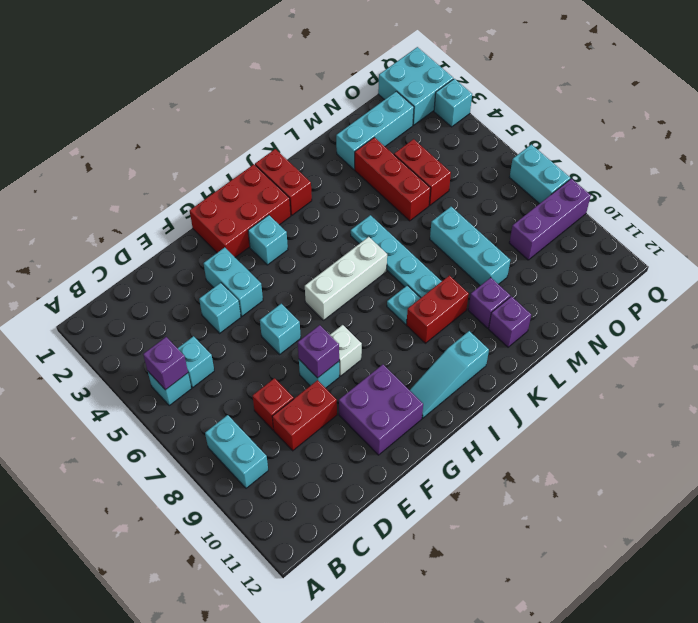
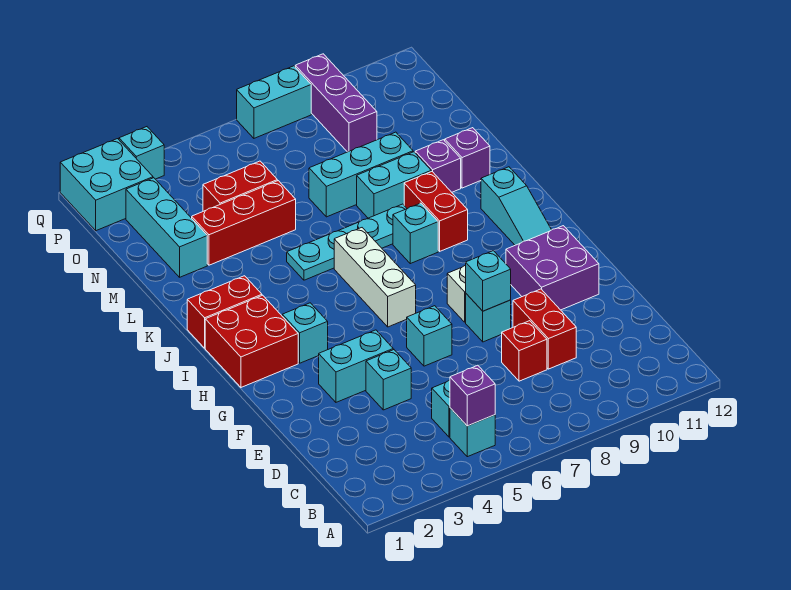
cyan 1x2 brick [205,415,268,488] -> cyan 1x2 brick moved to [357,152,431,218]
purple 1x1 brick [298,325,339,378] -> cyan 1x1 brick [466,251,511,311]
red 2x3 brick [190,164,291,257] -> red 2x2 brick [205,295,298,387]
cyan 1x1 plate [387,285,420,324] -> cyan 1x1 brick [393,203,438,264]

